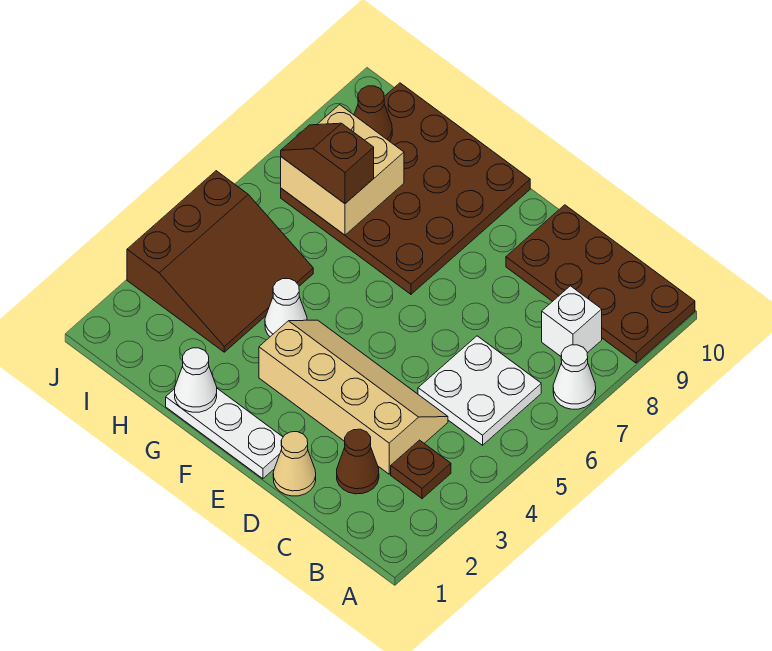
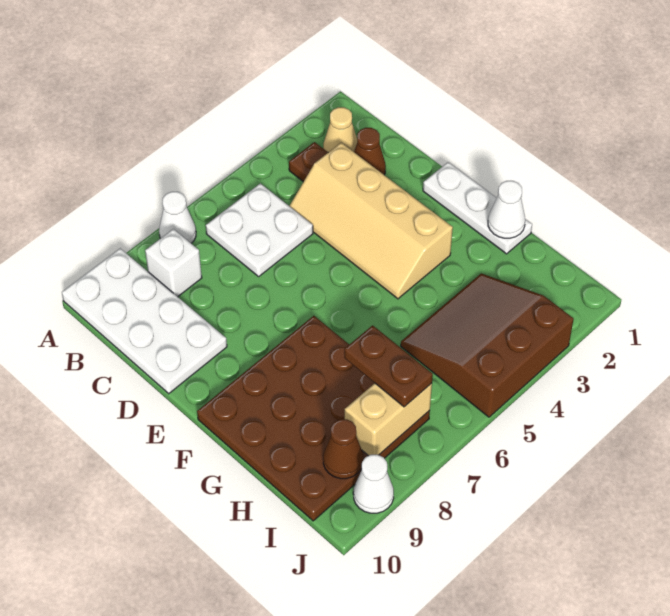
brown 2x4 plate [506,205,695,363] -> white 2x4 plate [62,248,227,394]
tan 1x1 cone [273,432,316,496] -> tan 1x1 cone moved to [323,107,357,152]
white 1x1 cone [265,279,307,337] -> white 1x1 cone moved to [353,455,394,513]
tan 2x2 brick [281,105,404,235] -> tan 1x2 brick [345,383,432,456]
brown 1x2 slope [281,123,374,203] -> brown 1x2 plate [344,325,433,407]

